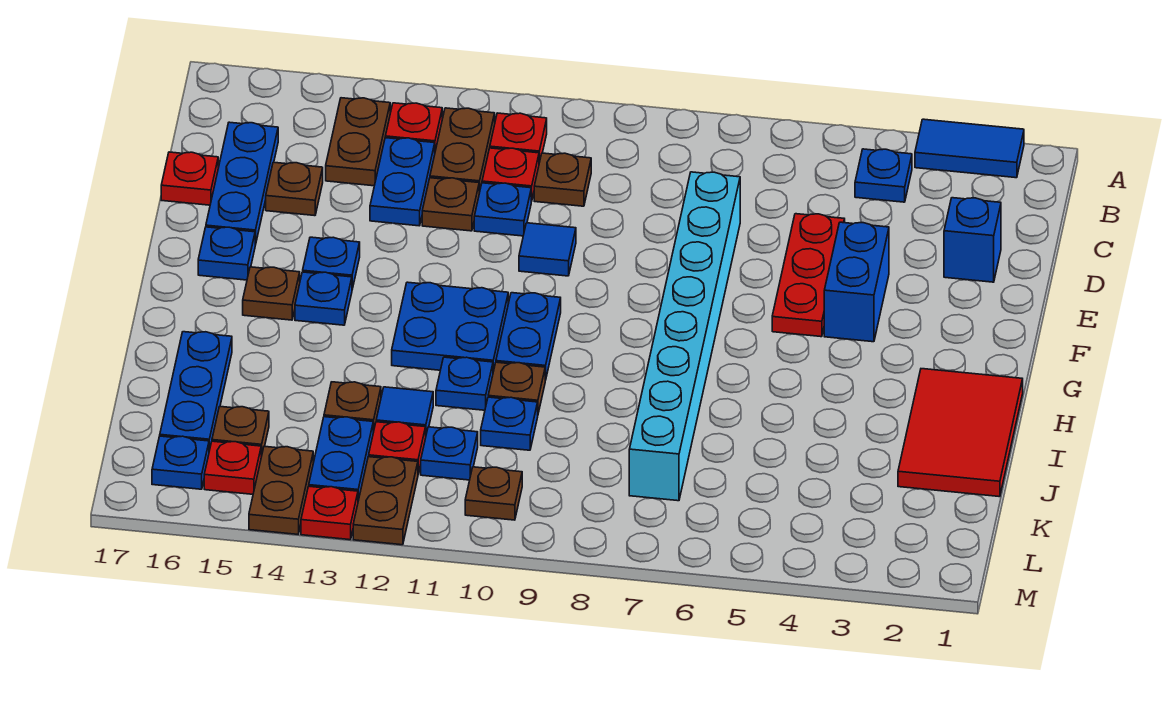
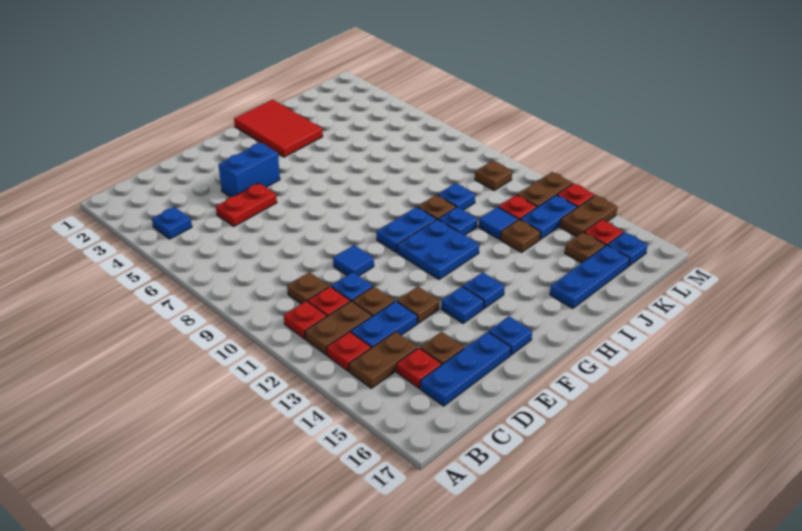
blue 1x2 tile [915,119,1024,178] -> none
blue 1x1 brick [944,198,1001,282] -> none
red 1x3 plate [772,214,845,337] -> red 1x2 plate [216,183,277,226]
cyan 1x8 brick [629,172,740,501] -> none
red 1x1 plate [161,152,218,205] -> red 1x1 plate moved to [397,348,442,388]
brown 1x1 plate [243,267,300,320] -> brown 1x1 plate moved to [397,286,439,323]
red 2x3 tile [898,369,1023,497] -> red 2x3 tile turned to [234,100,323,157]
blue 1x1 plate [421,427,478,480] -> none

